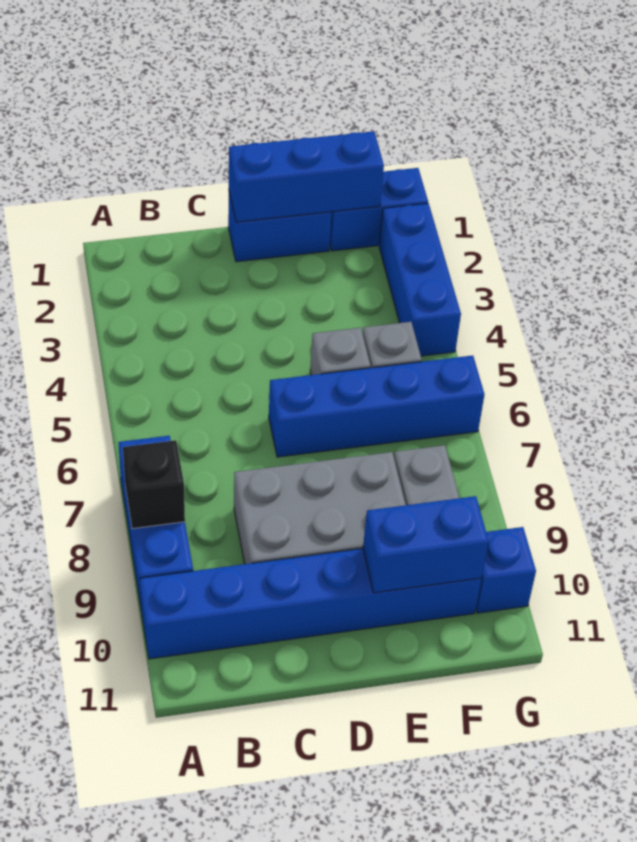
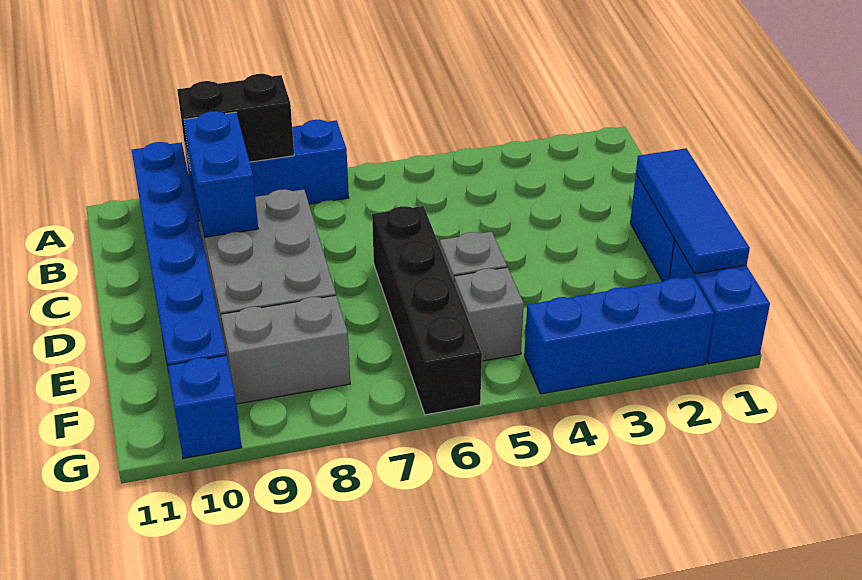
black 1x1 brick [123,440,185,529] -> black 1x2 brick [177,74,294,166]
blue 1x3 brick [229,131,384,222] -> blue 1x3 tile [636,148,750,274]
blue 1x4 brick [269,356,484,457] -> black 1x4 brick [372,206,482,415]
blue 1x2 brick [363,496,489,593] -> blue 1x2 brick moved to [184,111,258,237]

